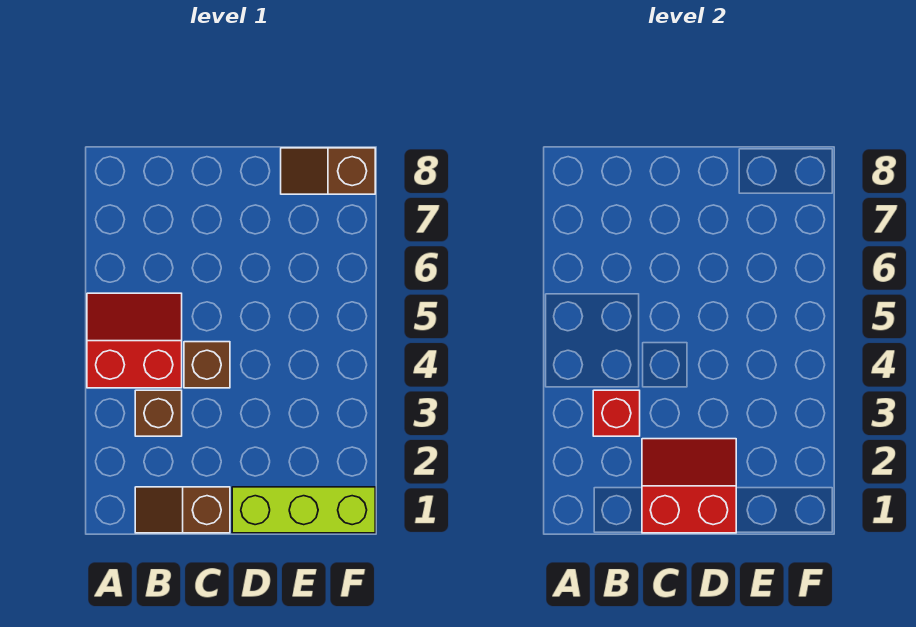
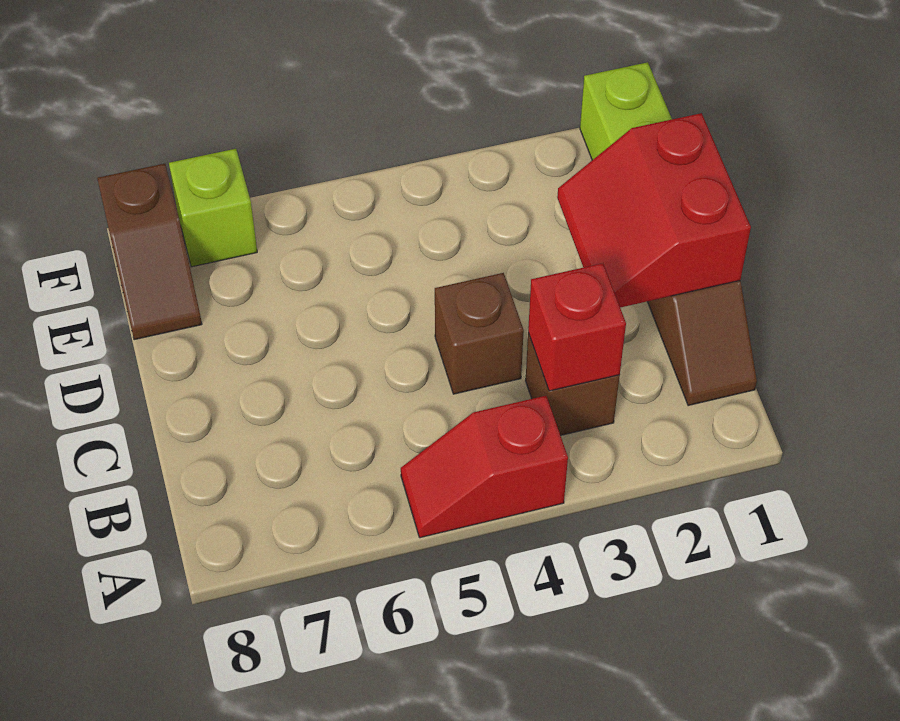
red 2x2 slope [87,293,182,388] -> red 1x2 slope [401,396,568,538]
none -> lime 1x1 brick [169,149,257,267]

